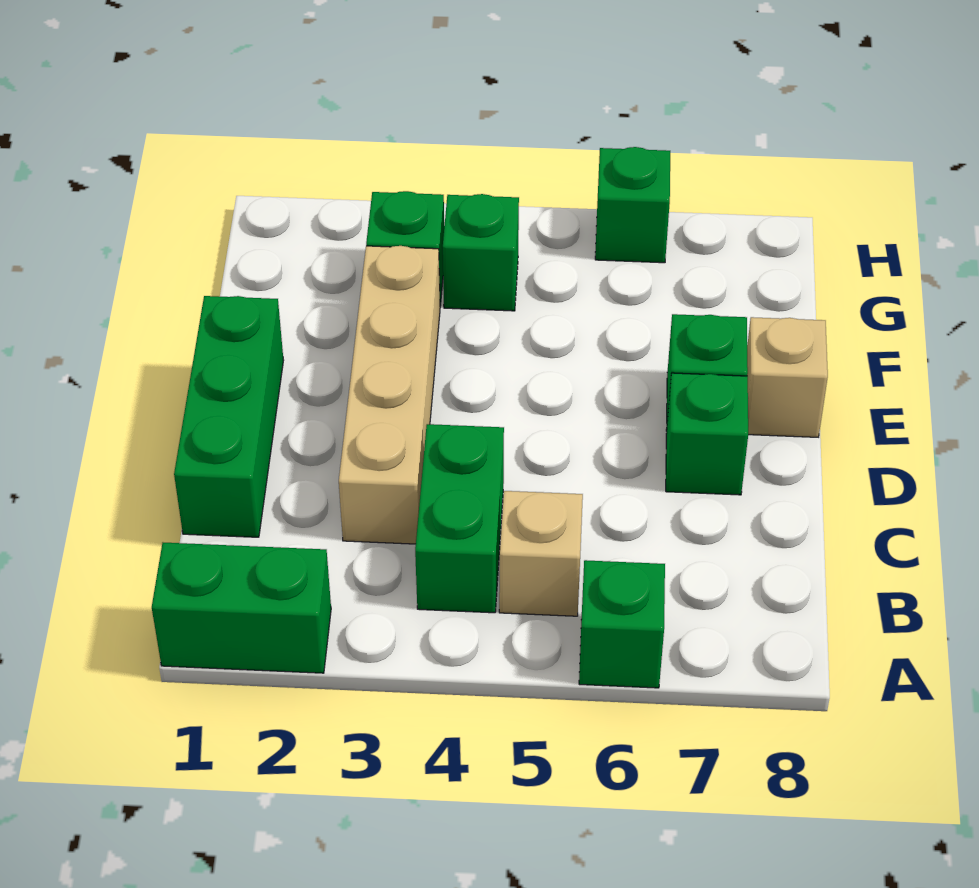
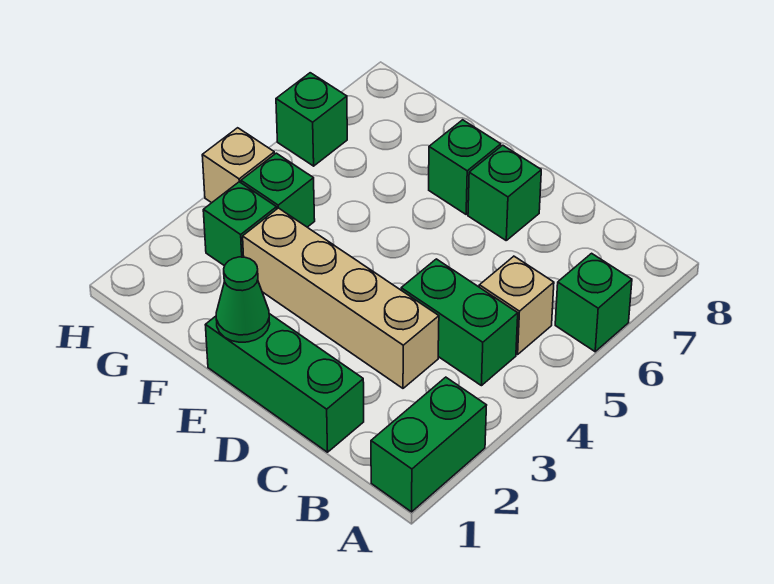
none -> green 1x1 cone [216,257,270,342]
tan 1x1 brick [747,317,828,437] -> tan 1x1 brick moved to [202,128,274,203]

